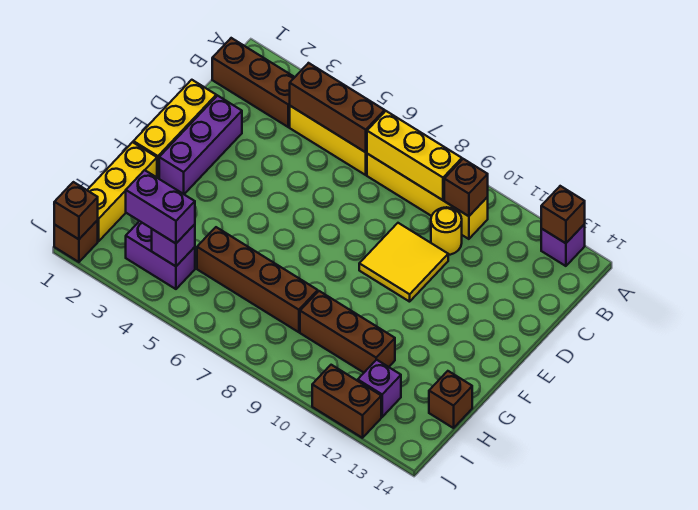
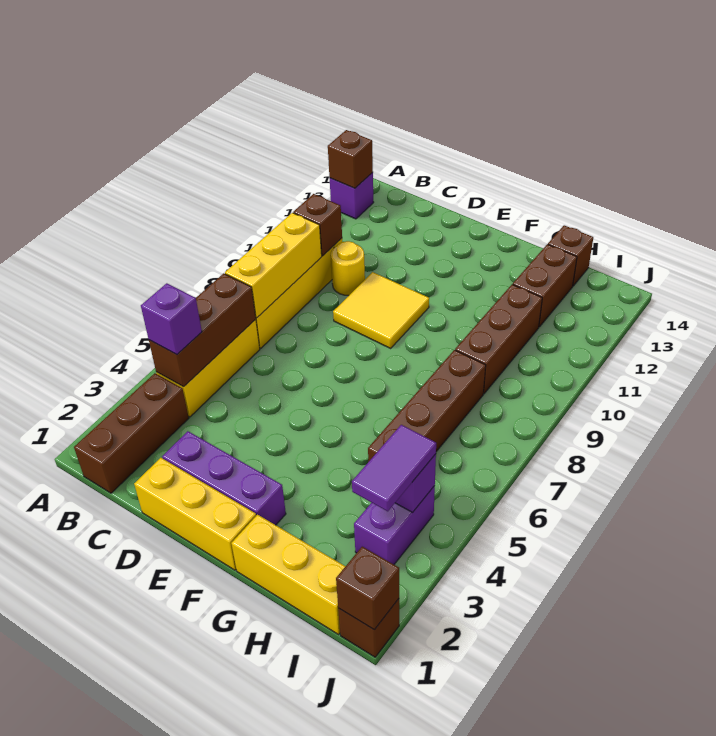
purple 1x2 brick [126,170,195,243] -> purple 1x2 tile [352,425,436,511]
purple 1x1 brick [358,360,401,417] -> purple 1x1 brick moved to [141,283,202,355]
brown 1x2 brick [312,365,381,438] -> brown 1x2 brick moved to [513,244,577,327]

